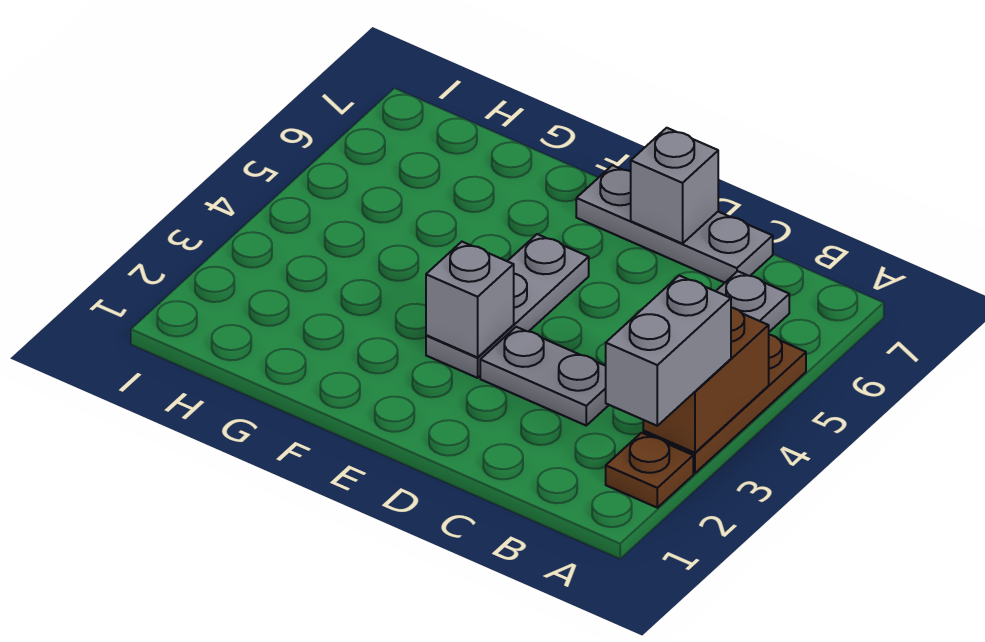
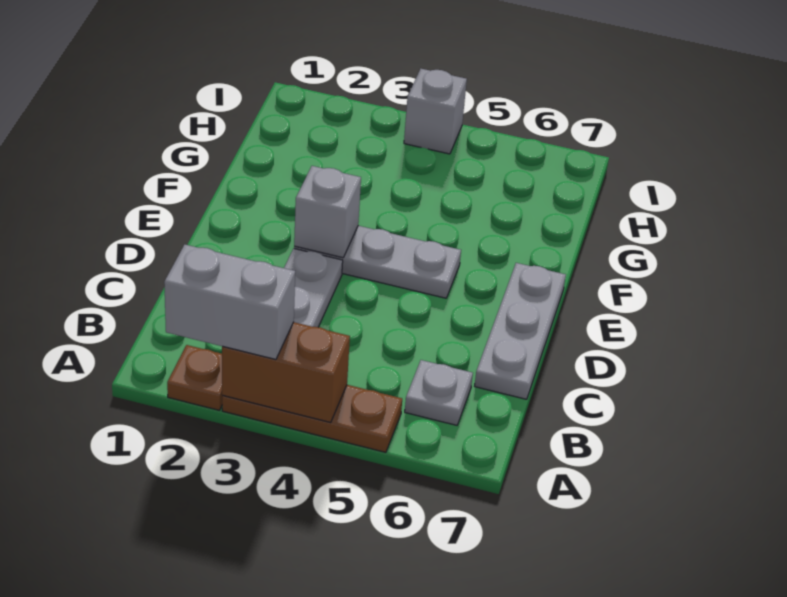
grey 1x1 brick [631,128,718,244] -> grey 1x1 brick moved to [404,69,467,154]

